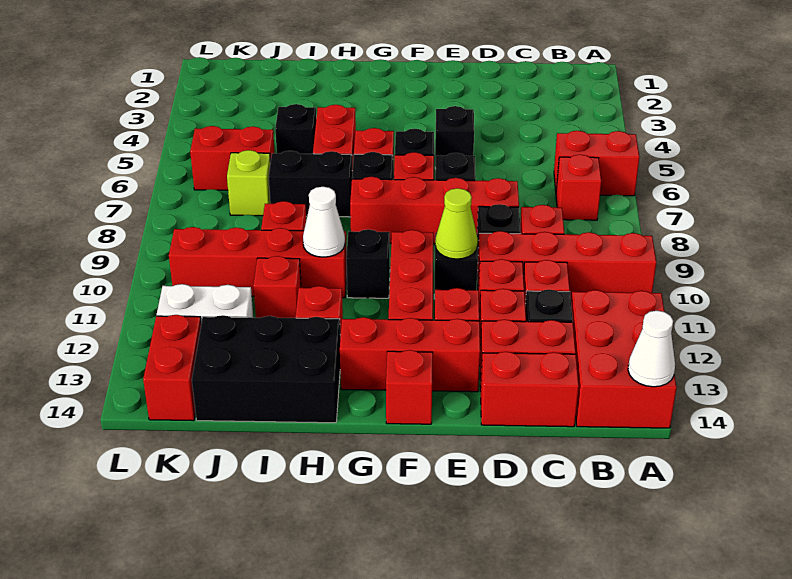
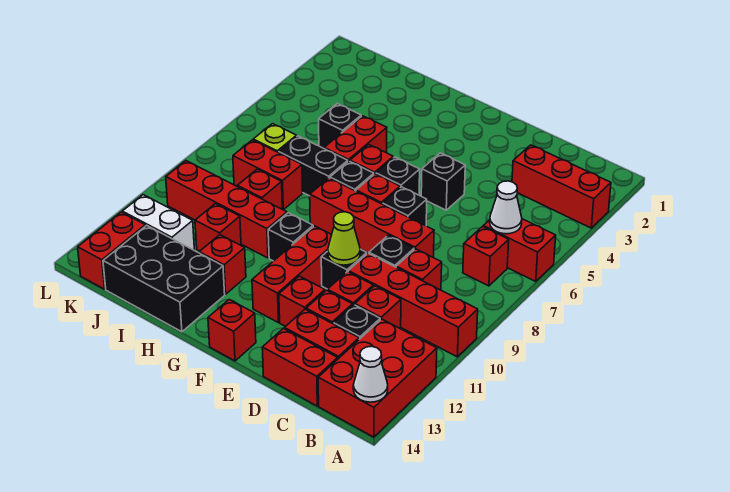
red 1x3 brick [340,317,480,392] -> red 1x3 brick moved to [512,145,611,228]
white 1x1 cone [303,187,345,257] -> white 1x1 cone moved to [490,181,522,234]
red 1x2 brick [190,126,275,190] -> red 1x2 brick moved to [233,140,303,210]

